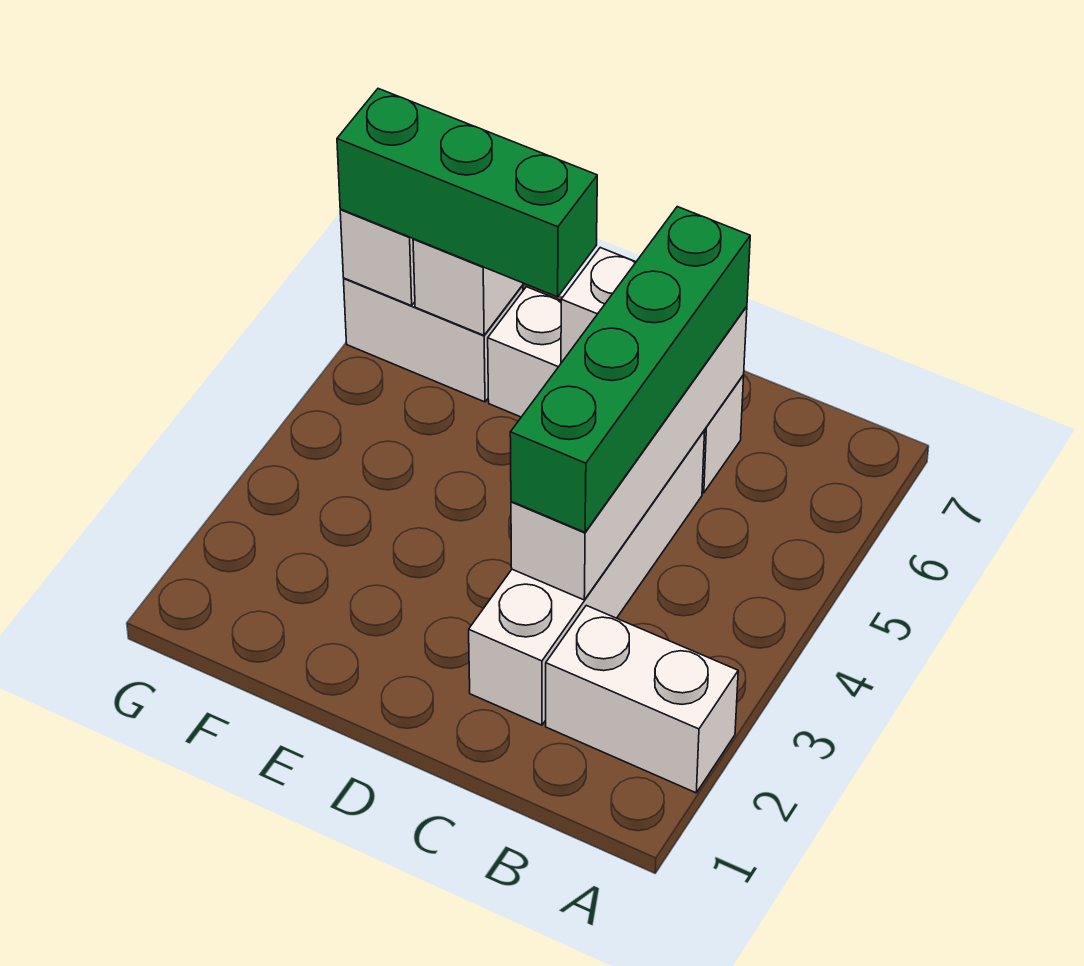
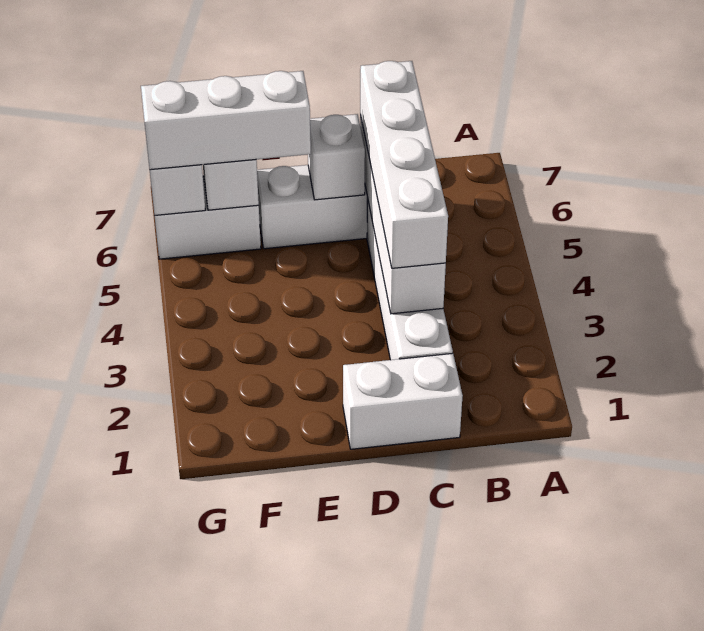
white 1x2 brick [546,605,738,793] -> white 1x2 brick moved to [343,353,463,449]
green 1x4 brick [510,207,750,532] -> white 1x4 brick [360,61,448,268]
green 1x3 brick [337,89,597,297] -> white 1x3 brick [141,71,311,170]

